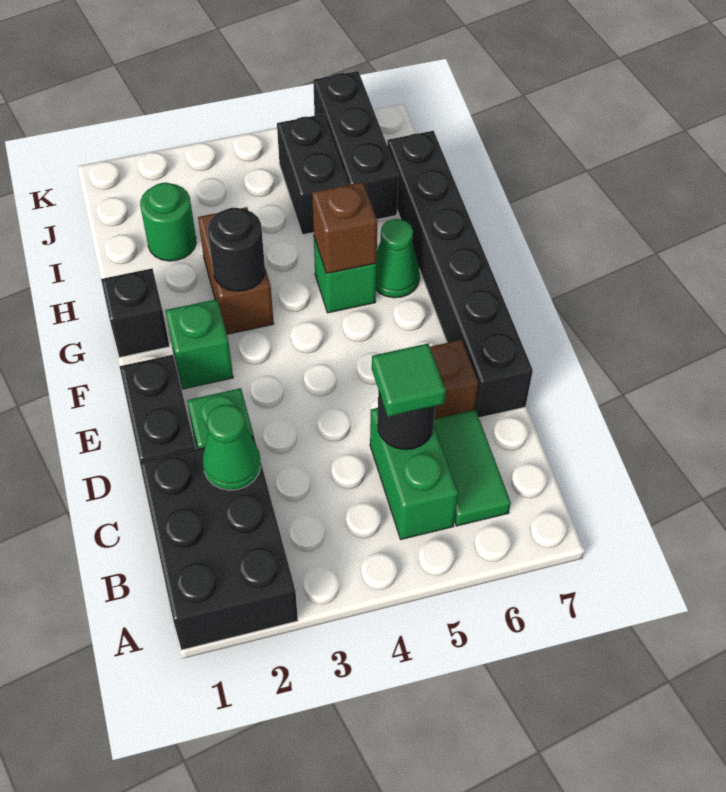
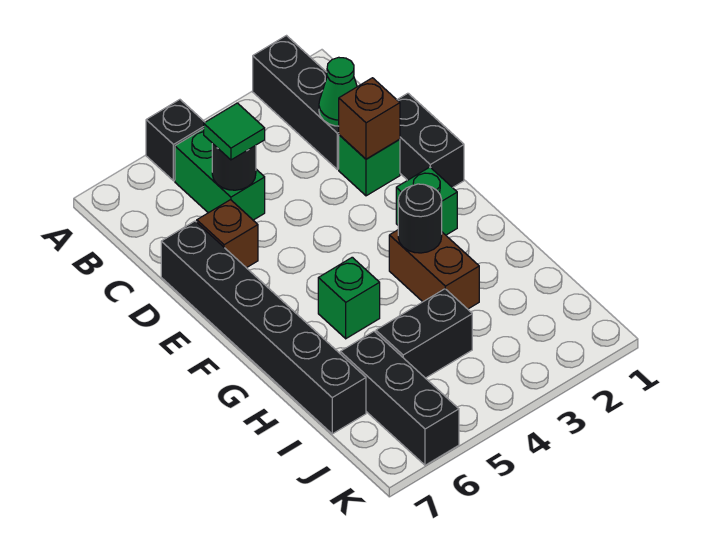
black 2x3 brick [140,436,298,650] -> black 1x3 brick [253,36,339,169]
green 1x2 tile [434,410,511,526] -> none
black 1x1 brick [101,269,170,357] -> black 1x1 brick moved to [146,100,205,181]
brown 1x1 brick [312,182,378,274] -> brown 1x1 brick moved to [339,78,400,159]
green 1x1 cone [376,219,420,298] -> none
green 1x1 round brick [140,183,196,261] -> none
black 1x2 brick [277,114,348,235] -> black 1x2 brick turned to [376,289,472,378]

